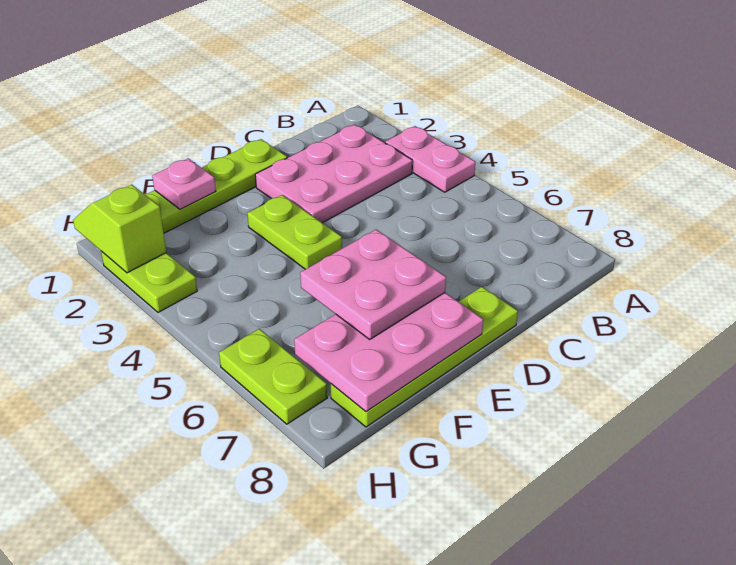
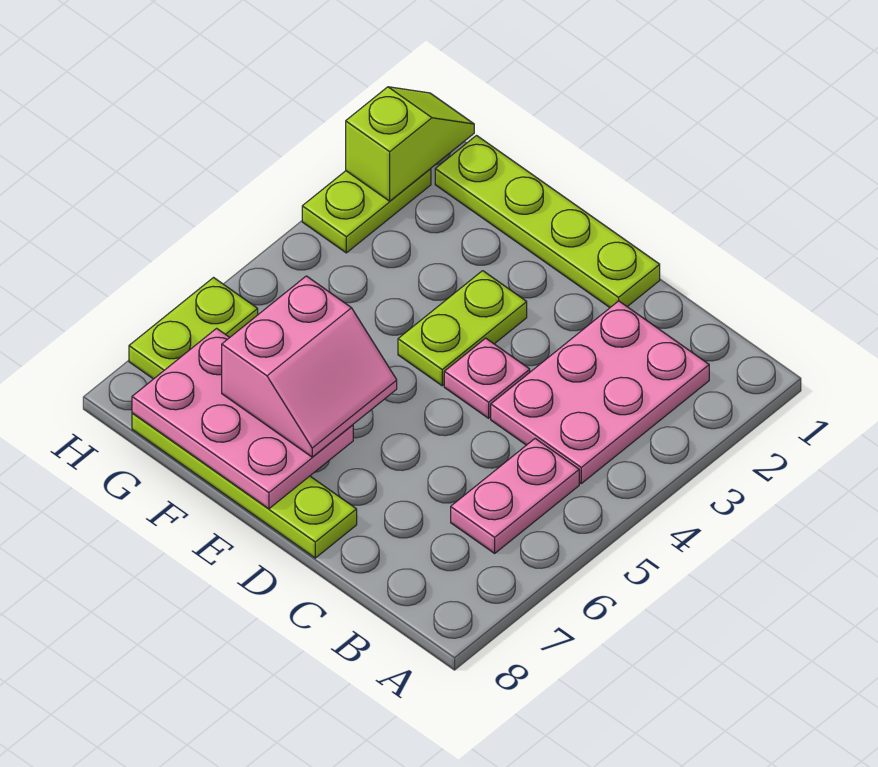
pink 1x2 plate [385,126,475,192] -> pink 1x2 plate moved to [451,439,579,553]
pink 2x3 plate [255,125,412,223] -> pink 2x3 plate turned to [491,301,709,483]
pink 2x2 plate [300,230,446,339] -> pink 2x2 slope [222,276,397,457]
pink 1x1 plate [152,158,216,209] -> pink 1x1 plate moved to [444,338,530,418]

